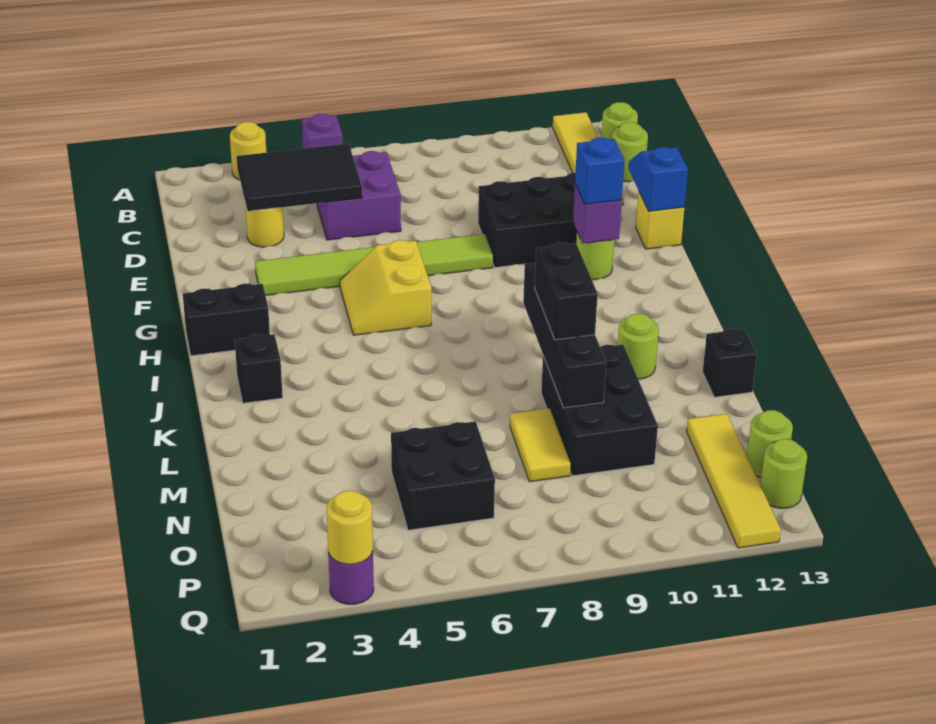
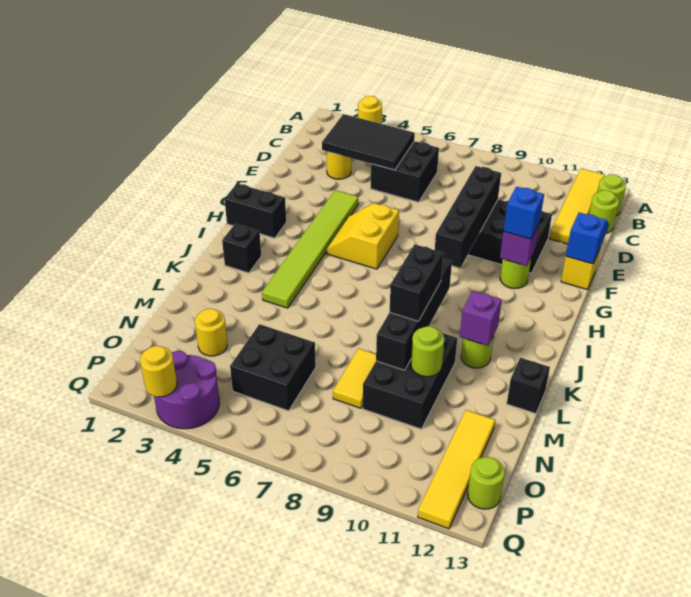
purple 1x1 brick [302,114,343,149] -> purple 1x1 brick moved to [460,291,502,346]
purple 2x2 brick [317,151,401,240] -> black 2x2 brick [371,141,439,202]
none -> black 1x4 brick [435,166,501,268]
lime 1x6 tile [255,234,493,295] -> lime 1x6 tile turned to [262,190,358,308]
none -> yellow 1x1 round brick [195,309,227,356]
lime 1x1 round brick [747,410,793,478] -> lime 1x1 round brick moved to [411,326,444,377]
purple 1x1 round brick [328,551,374,604] -> purple 2x2 round brick [154,351,220,429]

